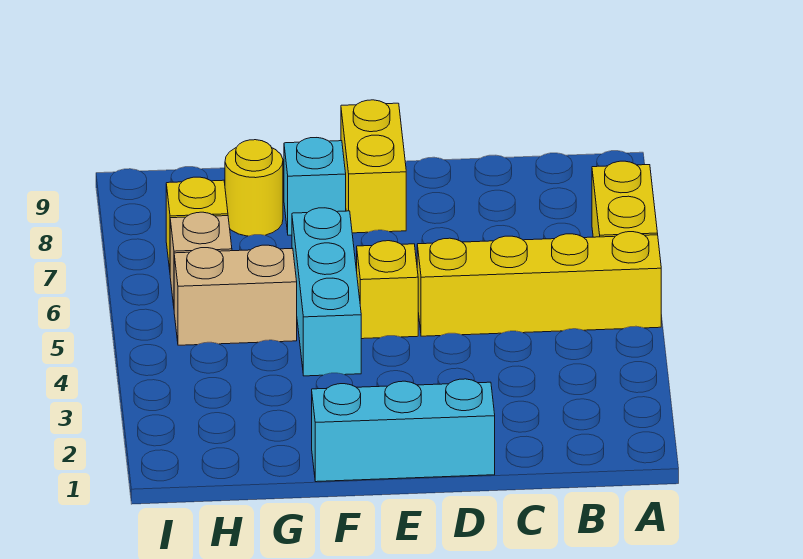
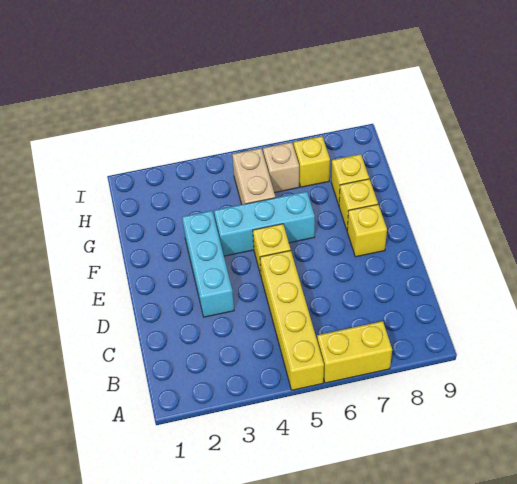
cyan 1x3 brick [312,379,495,482] -> cyan 1x3 brick moved to [182,211,234,317]
yellow 1x2 brick [341,100,406,233] -> yellow 1x1 brick [347,204,387,257]
cyan 1x1 brick [284,138,346,235] -> yellow 1x1 brick [339,179,378,230]
yellow 1x1 round brick [225,140,283,236] -> yellow 1x1 brick [331,154,369,205]

